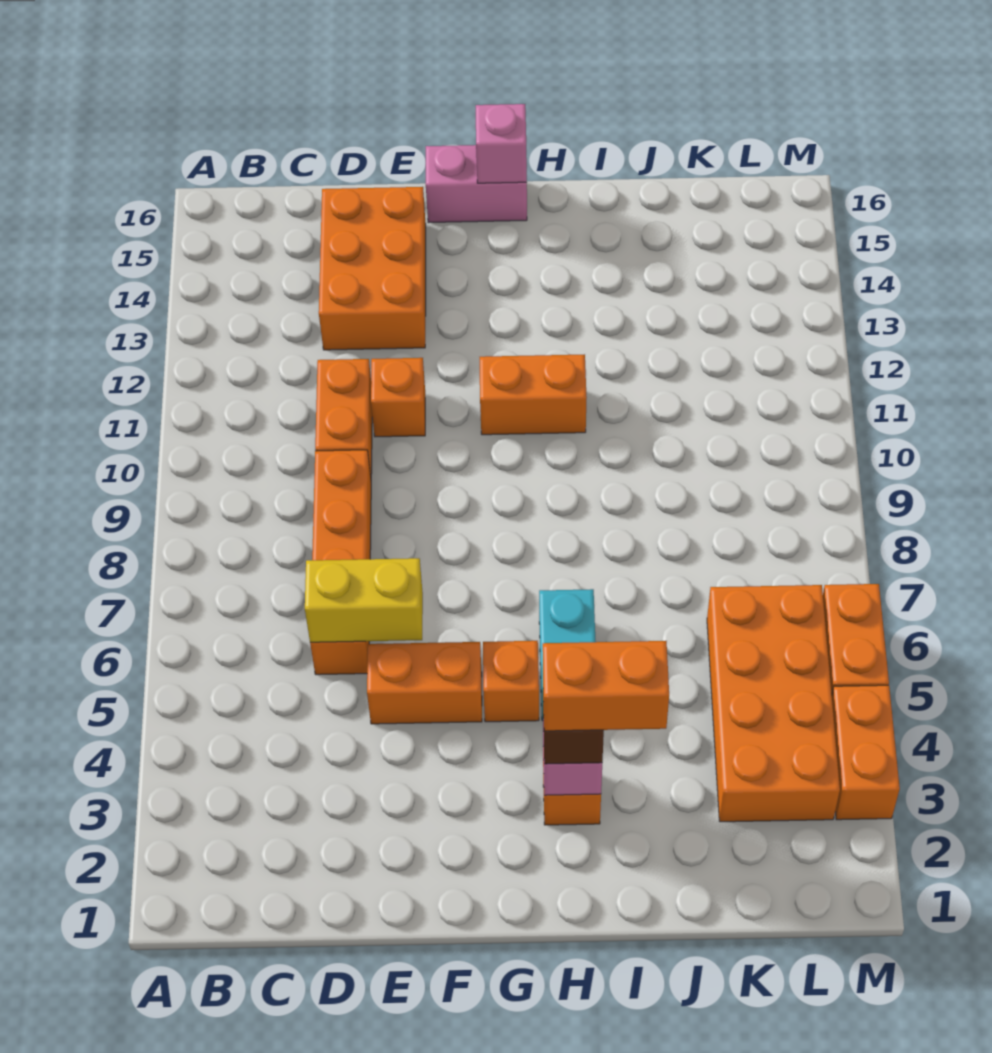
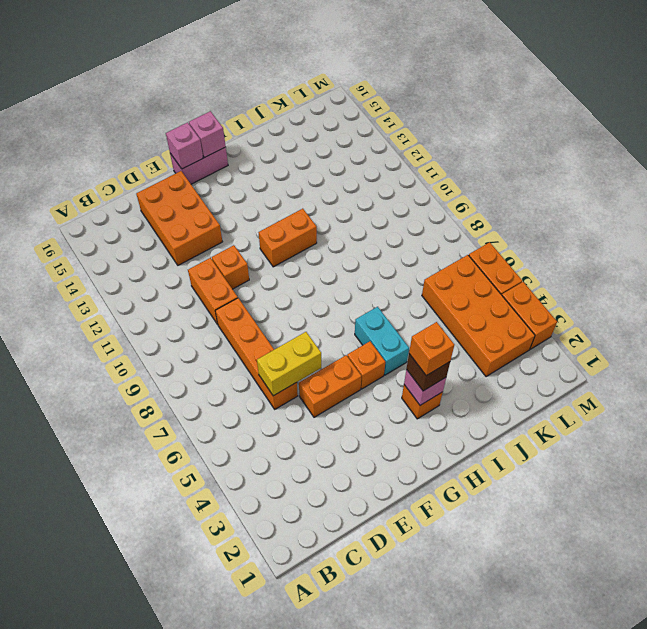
none -> pink 1x1 brick [166,122,203,169]
orange 1x2 brick [543,641,669,731] -> orange 1x1 brick [409,322,454,376]

